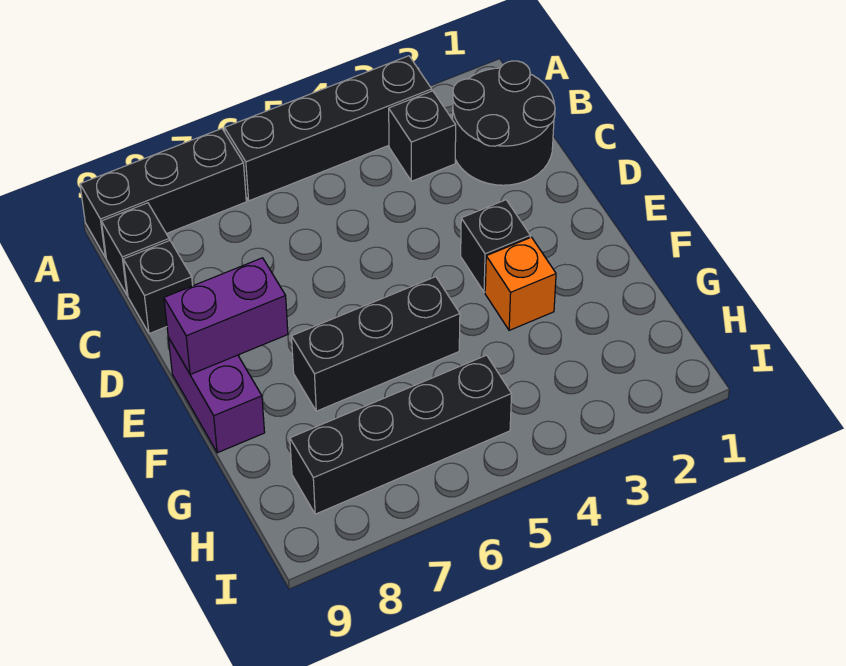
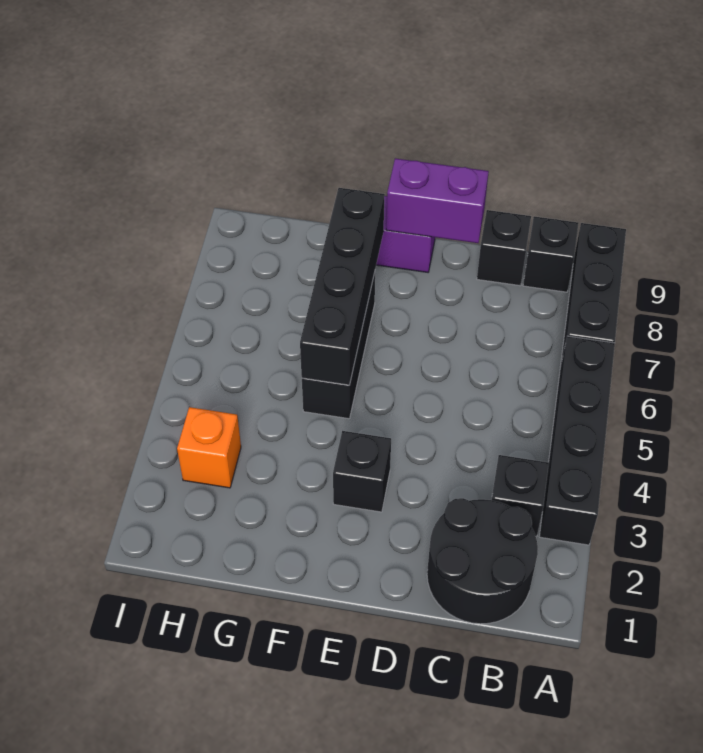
purple 1x2 brick [164,258,288,375] -> purple 1x2 brick turned to [386,158,489,243]
orange 1x1 brick [485,237,556,330] -> orange 1x1 brick moved to [177,407,241,488]
black 1x4 brick [290,355,512,514] -> black 1x4 brick moved to [300,188,385,385]

